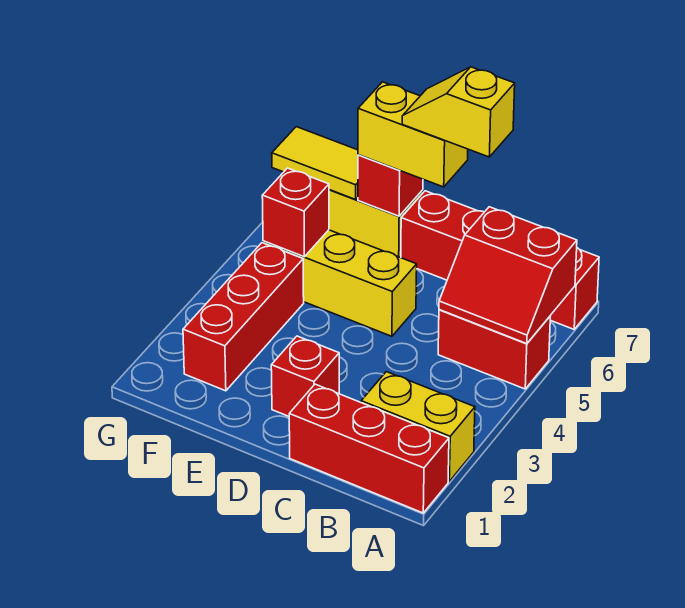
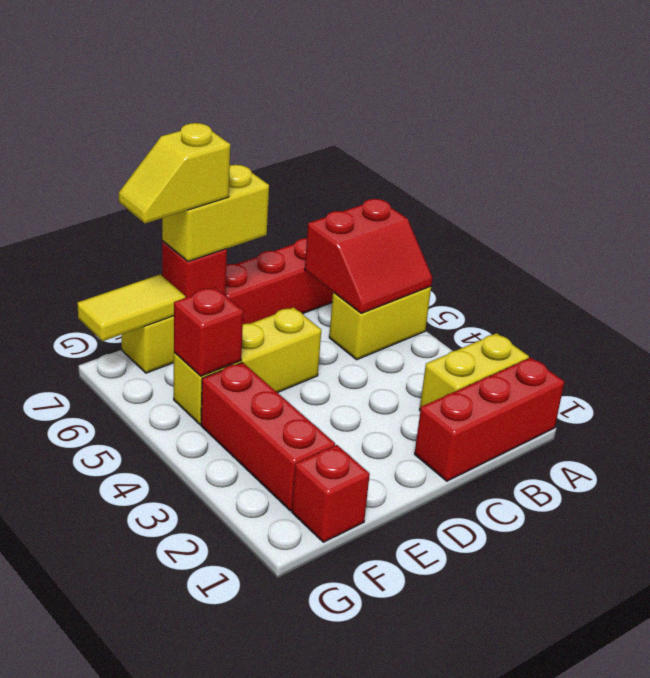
red 1x2 brick [438,310,550,389] -> yellow 1x2 brick [329,286,431,360]
yellow 1x2 slope [402,67,515,157] -> yellow 1x2 slope moved to [119,123,230,223]
red 1x1 brick [271,336,339,416] -> red 1x1 brick moved to [292,445,370,542]

